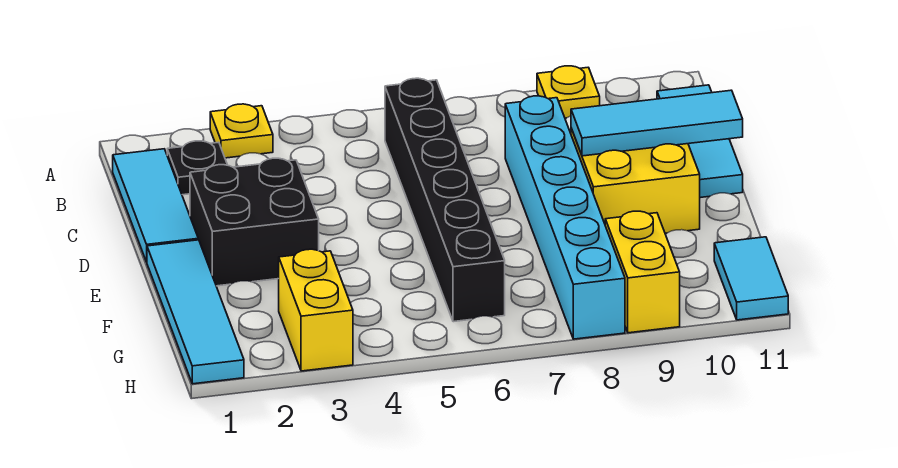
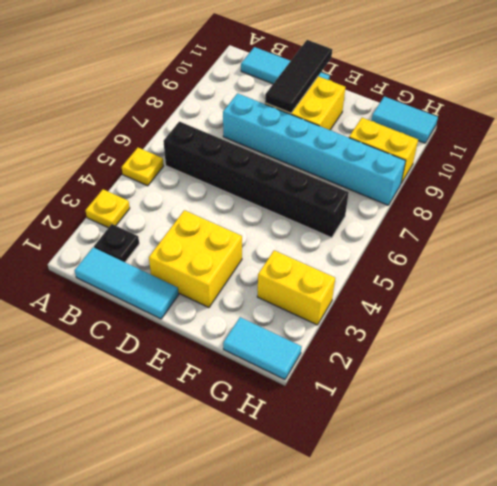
yellow 1x1 plate [537,66,600,118] -> yellow 1x1 plate moved to [122,148,164,186]
black 2x2 brick [190,158,319,286] -> yellow 2x2 brick [149,210,242,308]
cyan 1x3 tile [571,90,743,156] -> black 1x3 tile [265,40,332,113]
cyan 1x4 tile [147,240,244,384] -> cyan 1x2 tile [223,317,301,379]

